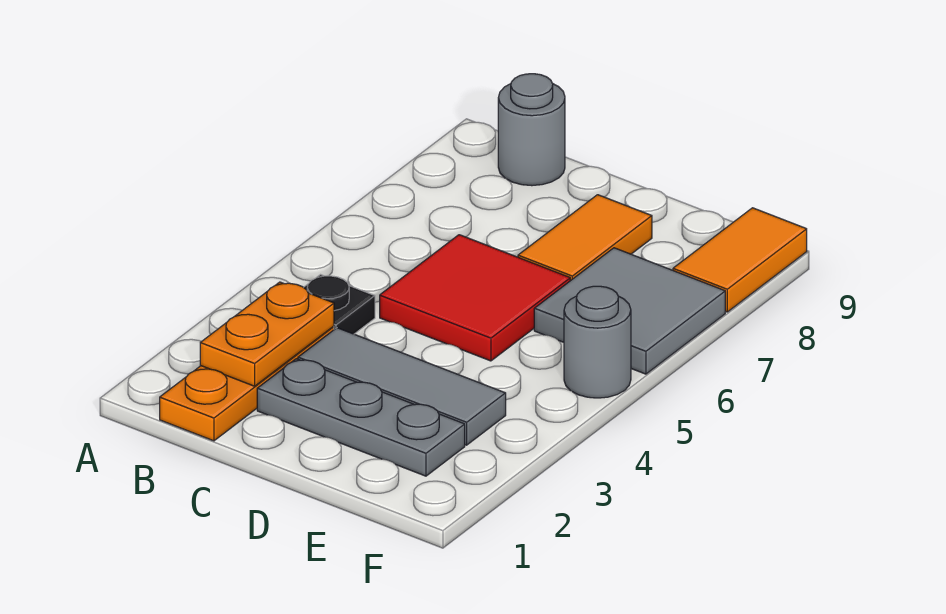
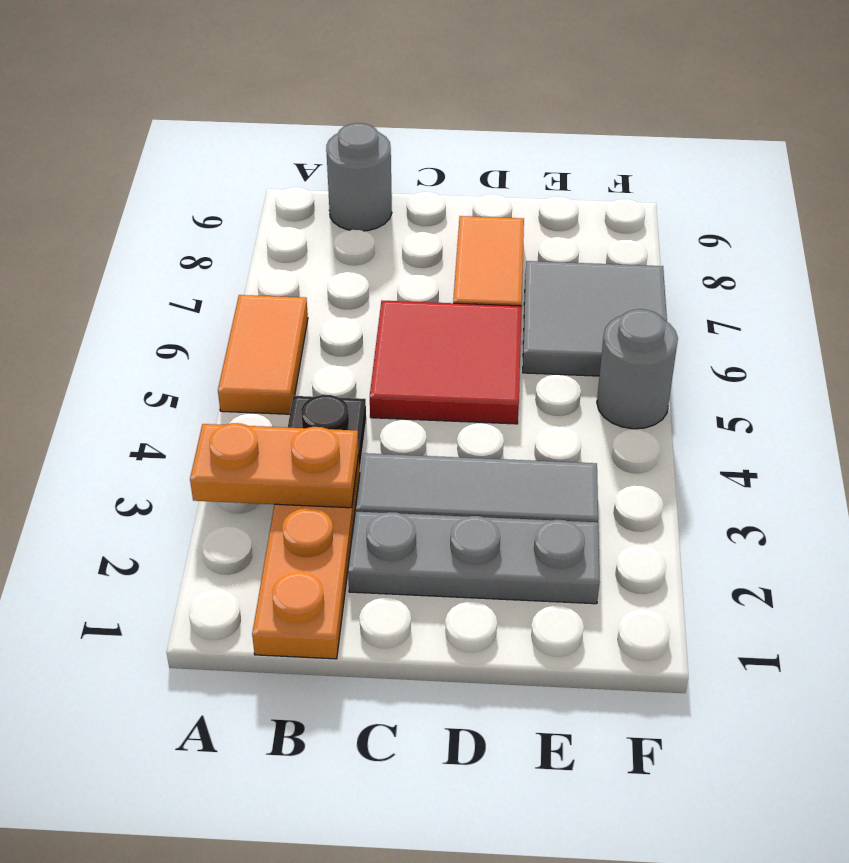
orange 1x2 plate [200,282,334,386] -> orange 1x2 plate turned to [190,423,359,508]
orange 1x2 tile [673,208,807,312] -> orange 1x2 tile moved to [218,295,308,414]

